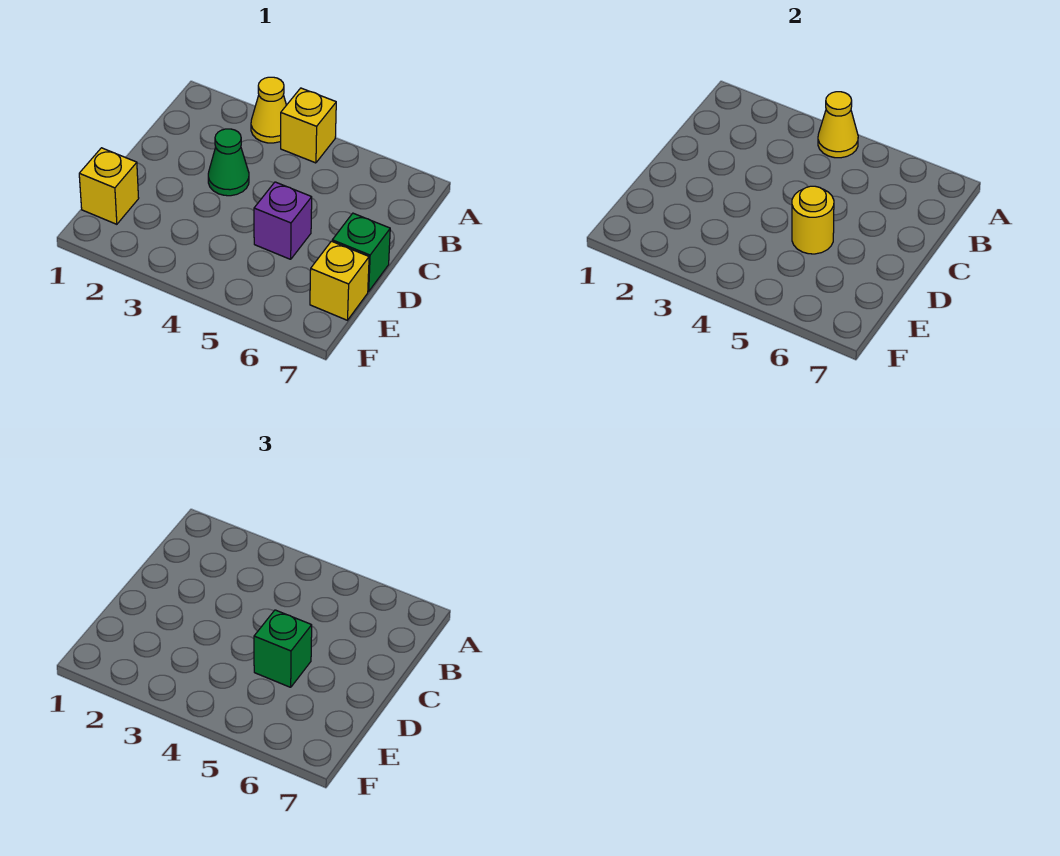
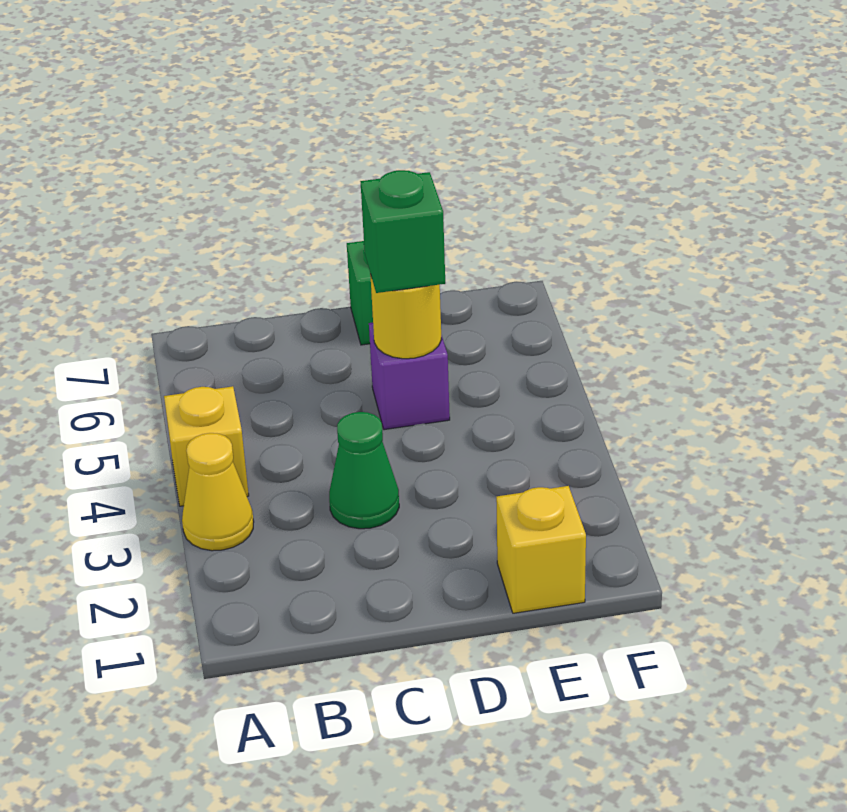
yellow 1x1 cone [818,92,858,158] -> none
yellow 1x1 brick [310,241,369,320] -> none

